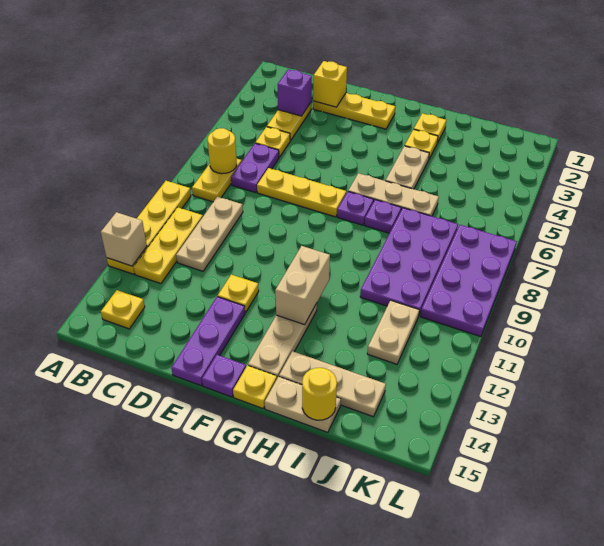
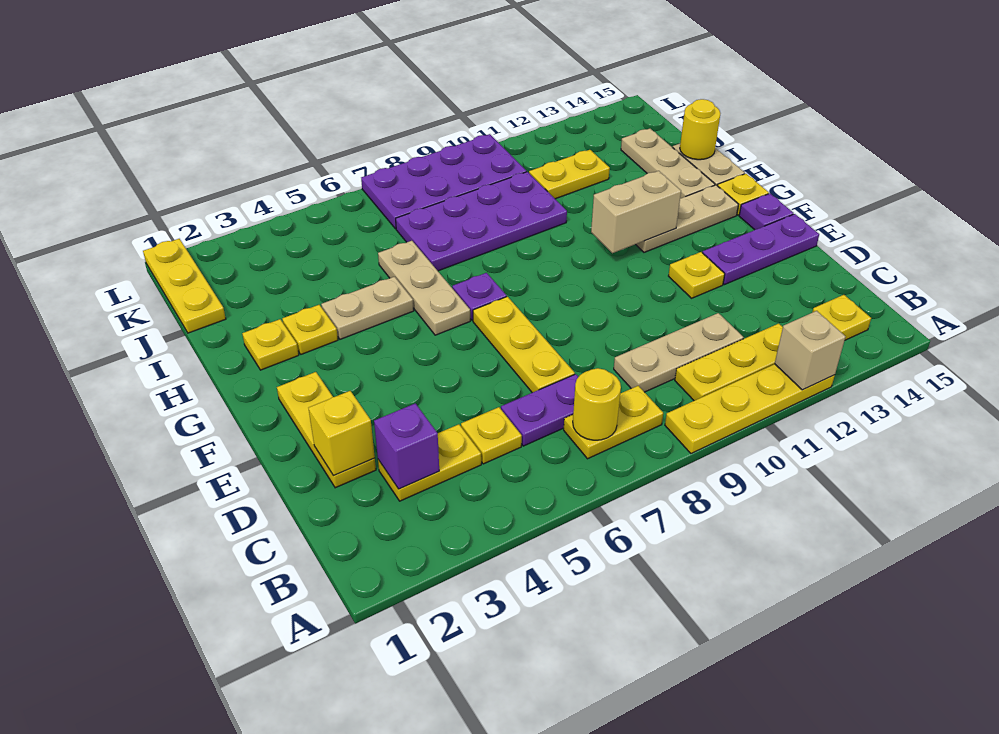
purple 1x1 plate [365,200,401,233] -> none
none -> yellow 1x3 plate [143,239,226,333]
tan 1x2 plate [367,300,419,364] -> yellow 1x2 plate [529,150,610,199]

